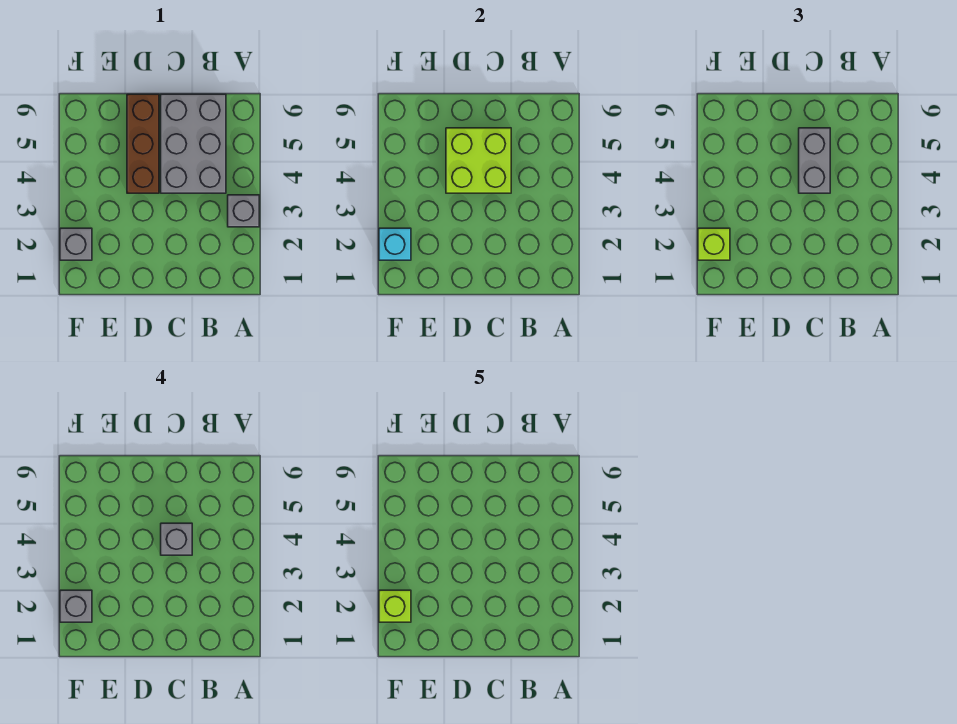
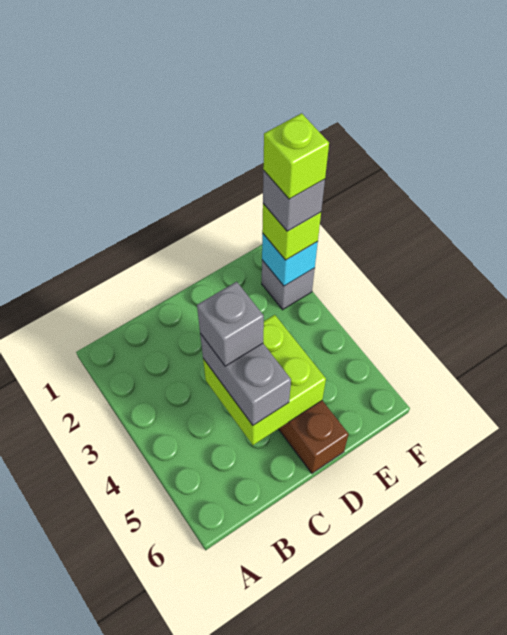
grey 1x1 brick [228,195,259,227] -> none
grey 2x3 brick [161,94,226,193] -> none

